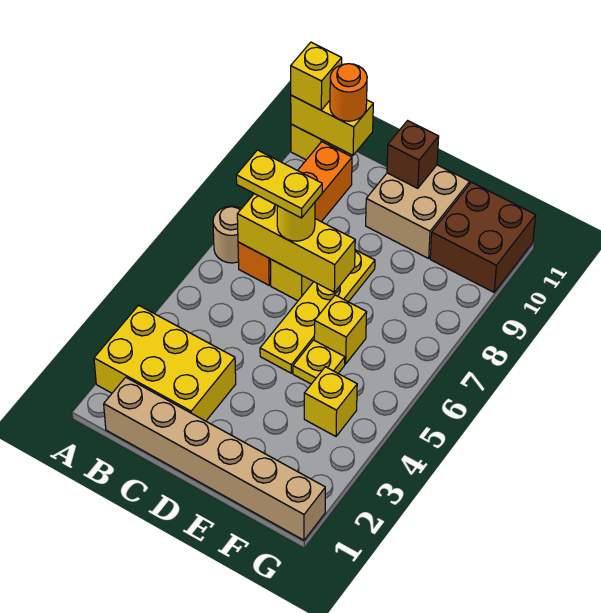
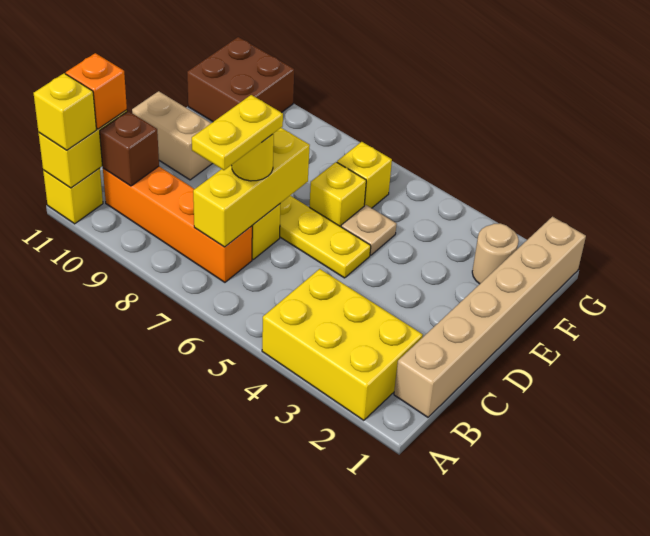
yellow 2x3 brick [94,305,236,421] -> yellow 2x3 brick turned to [262,269,423,420]
tan 1x1 round brick [213,206,241,263] -> tan 1x1 round brick moved to [472,223,519,284]
orange 1x1 round brick [330,64,367,121] -> orange 1x1 brick [66,53,127,129]
tan 2x2 brick [366,165,470,258] -> tan 1x2 brick [132,91,213,180]
brown 1x1 brick [387,121,439,188] -> brown 1x1 brick moved to [100,111,159,186]
yellow 1x1 plate [293,340,345,384] -> tan 1x1 plate [341,205,397,255]
yellow 1x1 brick [304,367,357,436] -> yellow 1x1 brick moved to [337,142,392,208]

